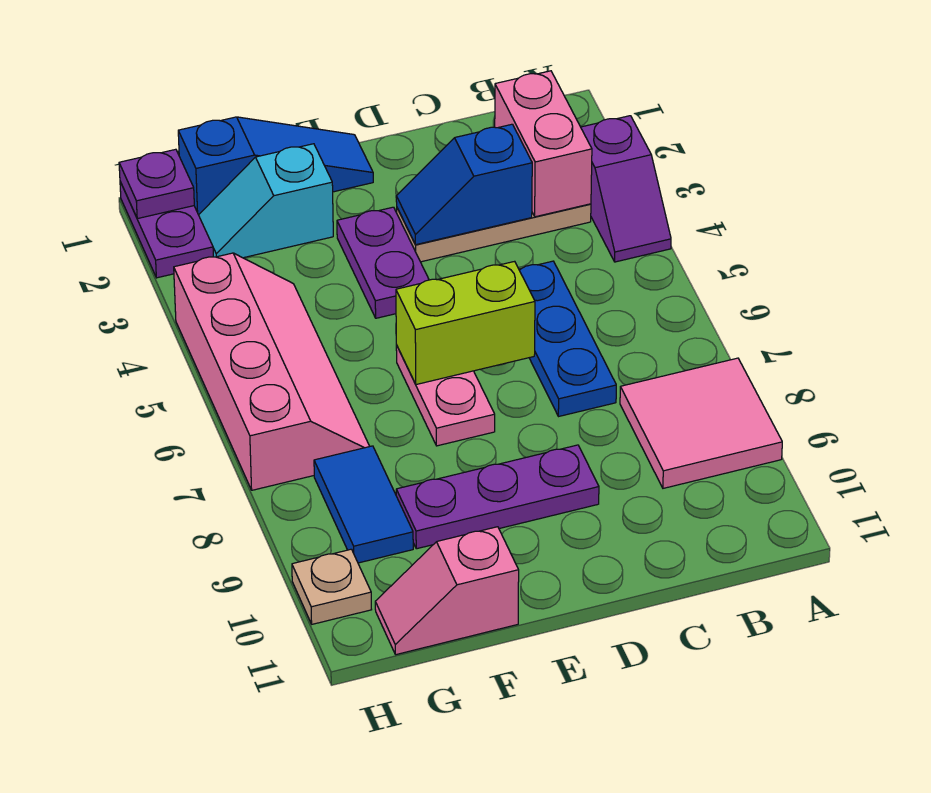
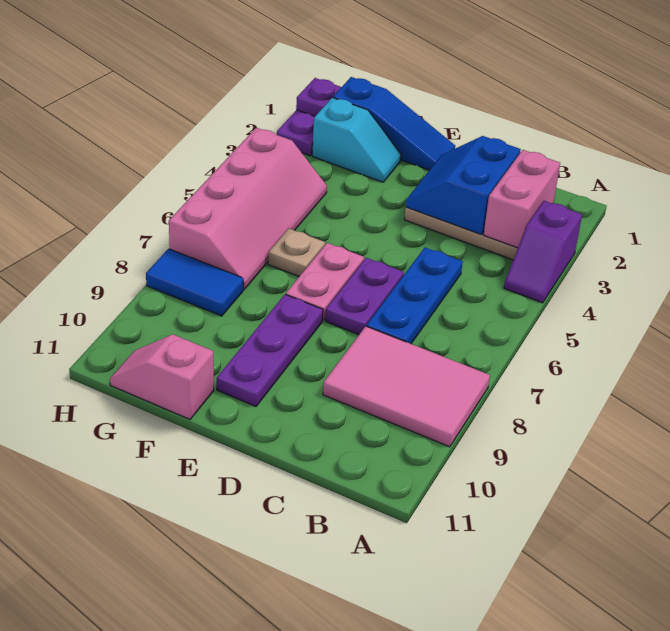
pink 2x2 tile [620,358,782,488] -> pink 2x3 tile [323,326,490,447]
blue 1x2 slope [396,124,532,245] -> blue 2x2 slope [406,136,521,235]
lime 1x2 brick [396,261,535,385] -> none
purple 1x3 plate [396,445,599,549] -> purple 1x3 plate turned to [217,294,323,406]
purple 1x2 plate [337,207,429,318] -> purple 1x2 plate moved to [325,258,404,335]
cyan 1x2 slope [199,144,333,258] -> cyan 1x2 slope turned to [312,98,401,182]
blue 1x2 tile [314,446,413,563] -> blue 1x2 tile turned to [146,249,244,316]
tan 1x1 plate [292,549,372,624] -> tan 1x1 plate moved to [268,228,325,276]

